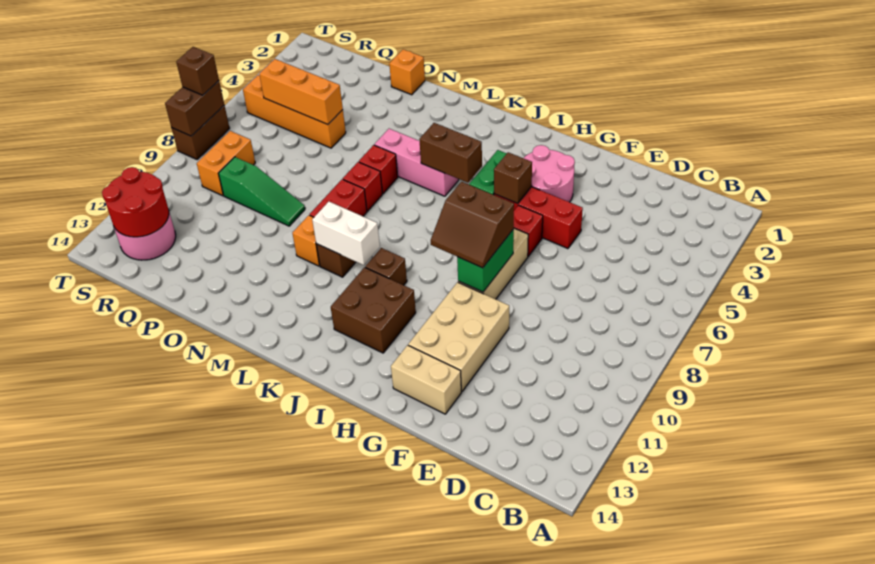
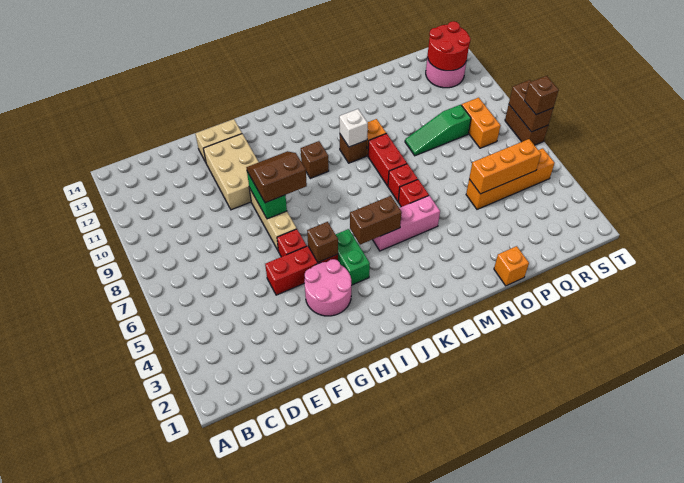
brown 2x2 brick [331,267,416,353] -> none
white 1x2 brick [312,202,380,265] -> white 1x1 brick [339,109,368,147]

